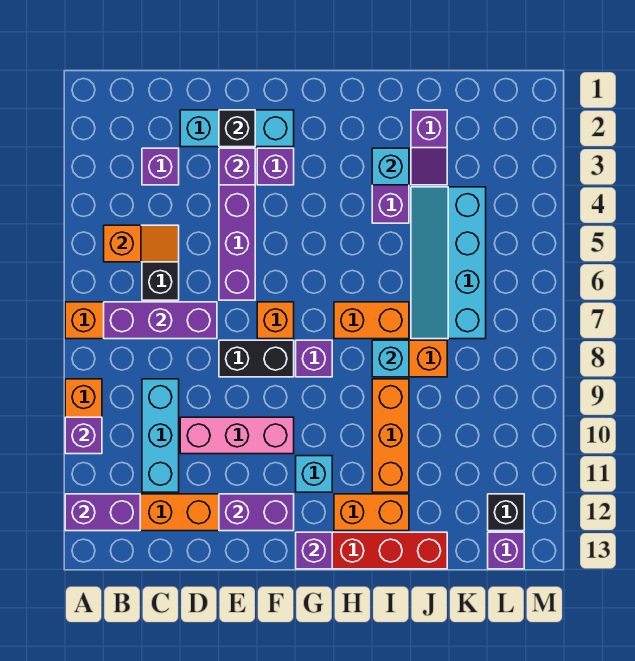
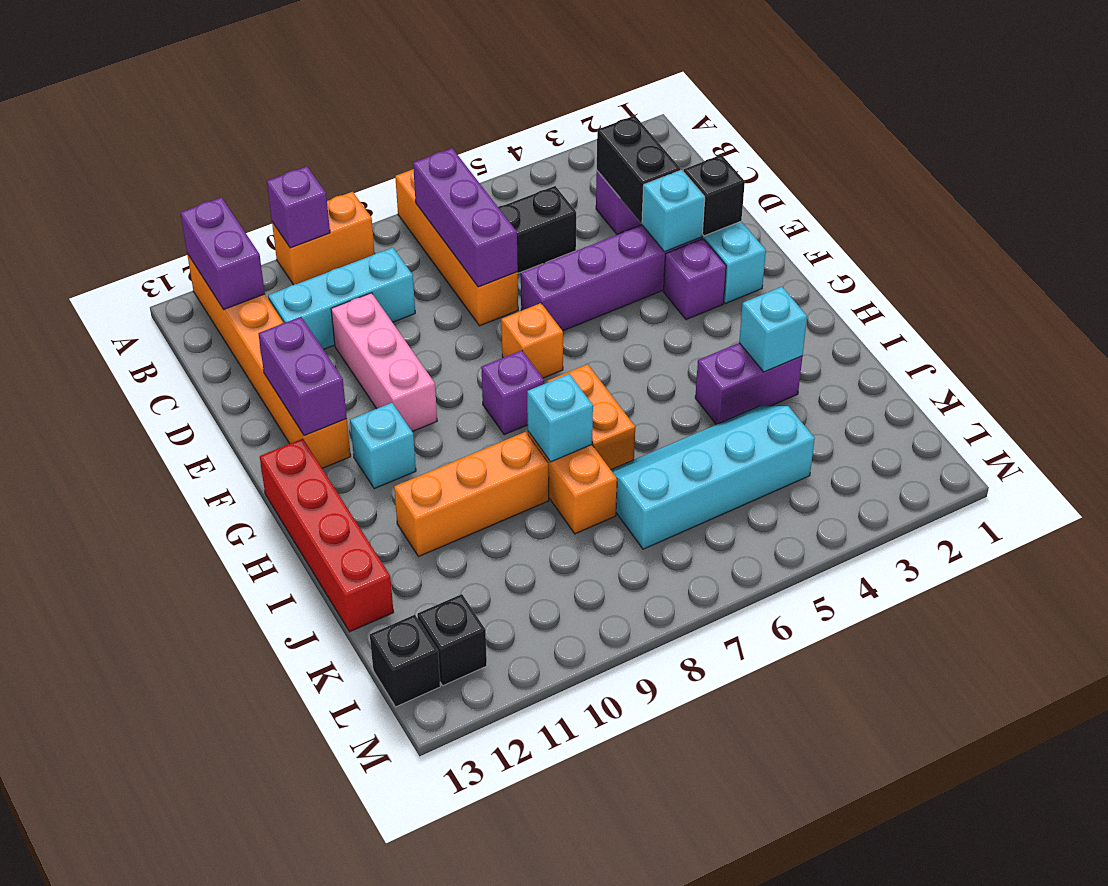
orange 1x2 slope [104,225,179,262] -> none
purple 1x1 brick [219,148,255,185] -> cyan 1x1 brick [642,170,705,252]
black 1x2 brick [219,340,294,377] -> black 1x2 brick moved to [597,116,681,223]
purple 1x1 brick [296,532,332,569] -> none
orange 1x2 brick [334,494,409,531] -> none
purple 1x2 slope [411,110,447,185] -> none
purple 1x1 brick [488,532,524,569] -> black 1x1 brick [370,615,440,707]

